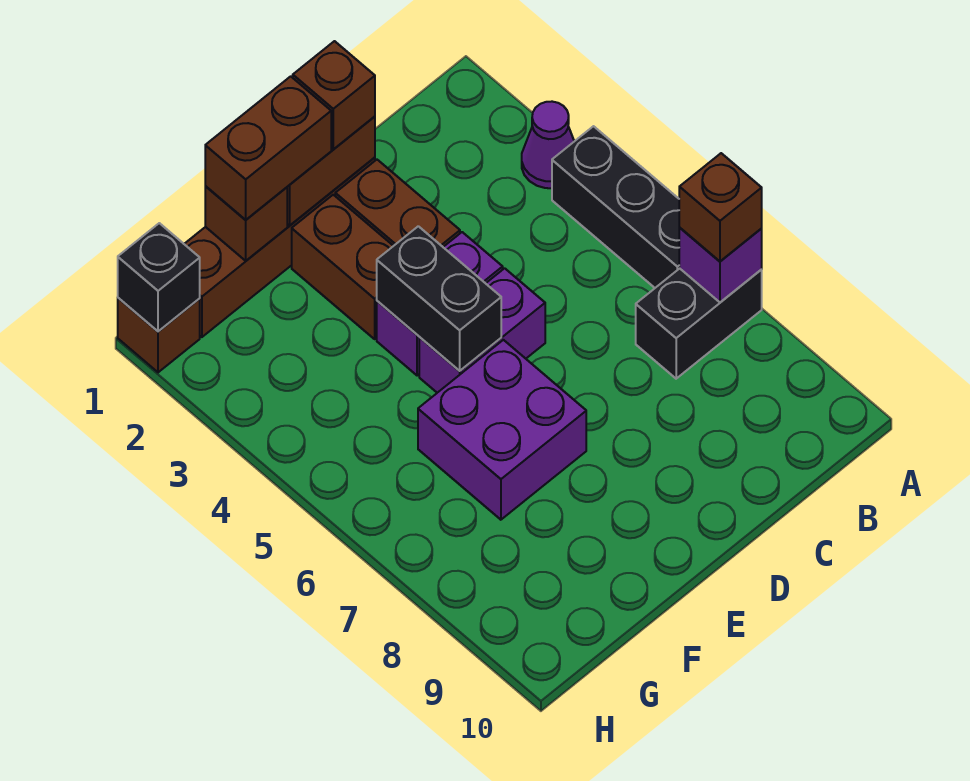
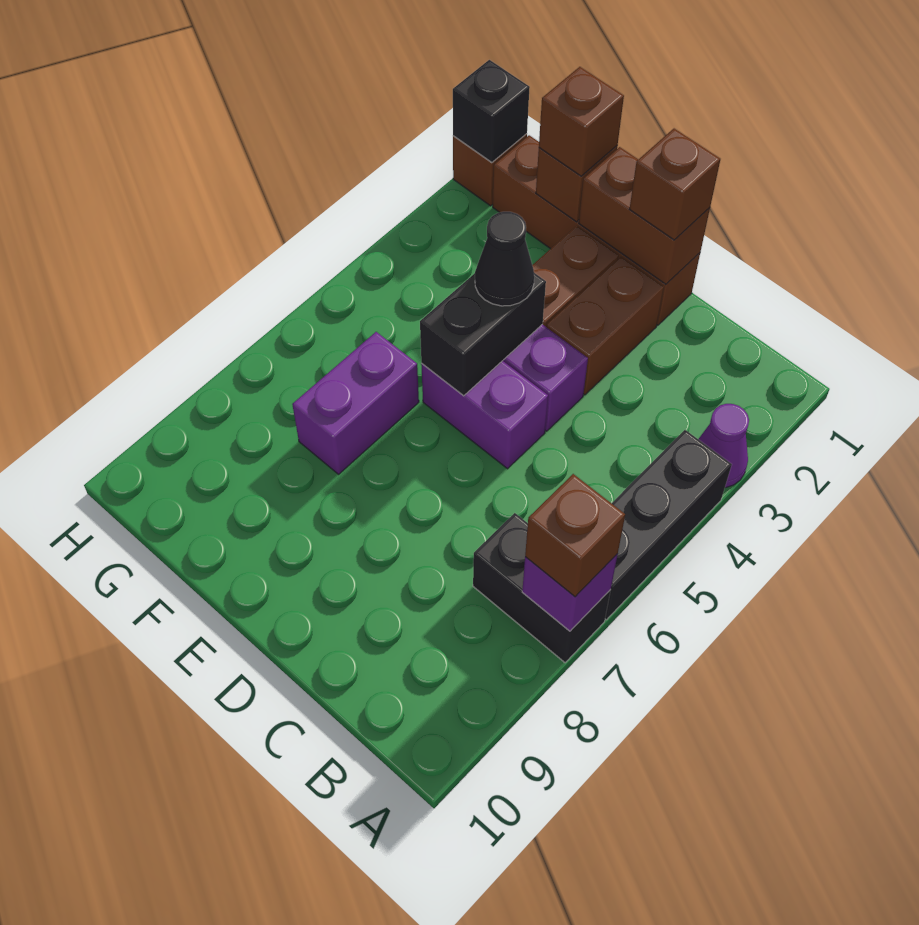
brown 1x2 brick [205,76,331,220] -> brown 1x1 brick [539,67,624,176]
none -> black 1x1 cone [475,212,534,306]
purple 2x2 brick [418,340,586,520] -> purple 1x2 brick [292,332,419,474]

